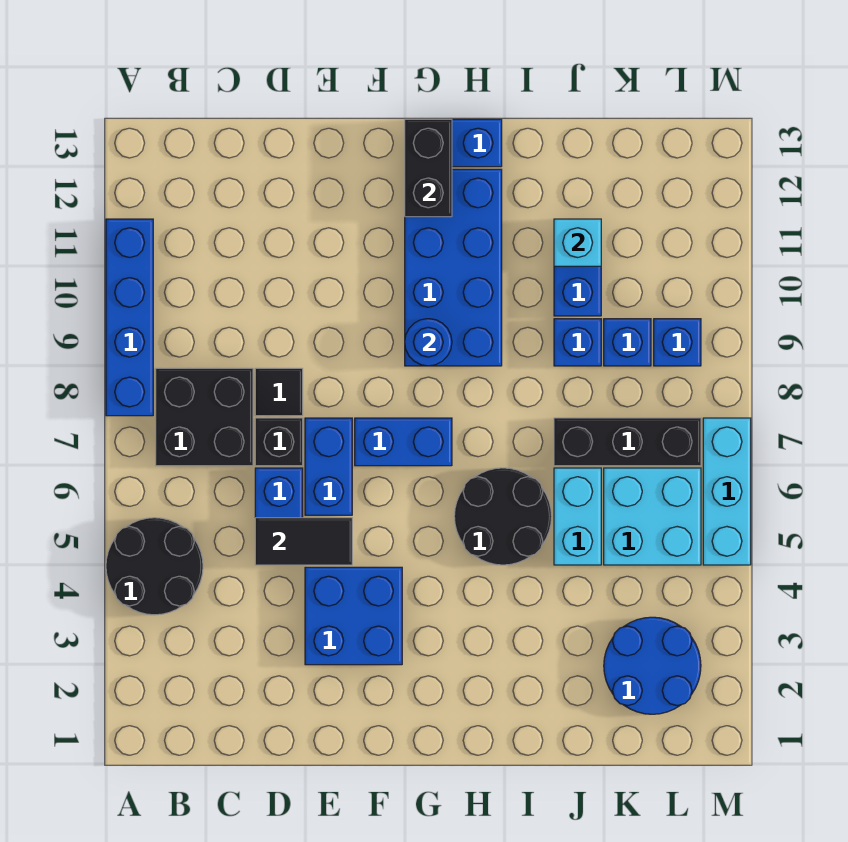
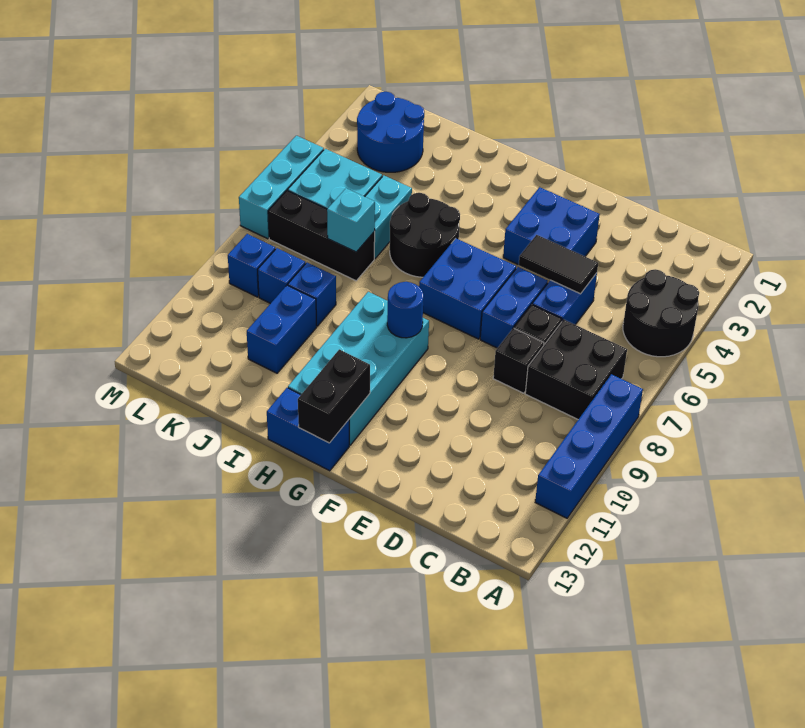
black 1x1 tile [255,368,303,416] -> black 1x1 brick [493,328,544,393]
blue 1x2 brick [355,418,452,466] -> blue 2x2 brick [419,238,516,339]
blue 2x4 brick [405,169,502,366] -> cyan 2x4 brick [288,292,429,445]
cyan 1x1 brick [554,219,601,266] -> cyan 1x1 brick moved to [327,188,375,252]

